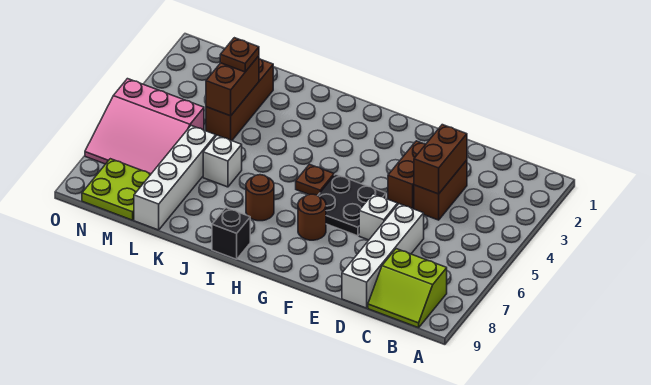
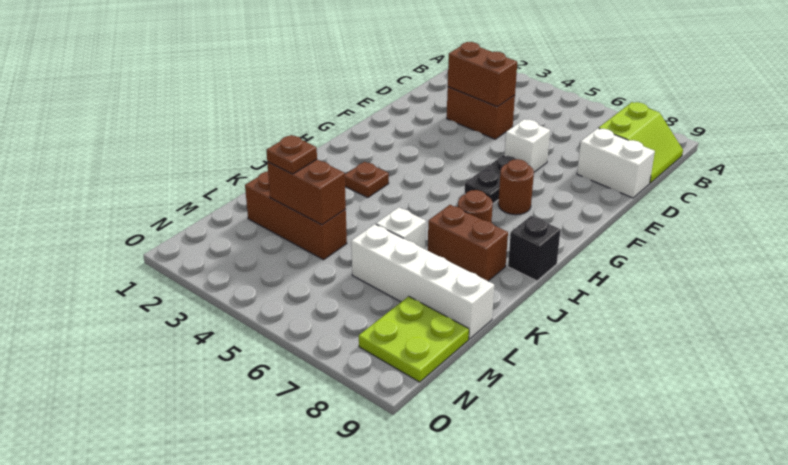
white 1x4 brick [342,204,424,308] -> white 1x2 brick [577,128,655,198]
brown 1x2 brick [388,141,426,209] -> brown 1x2 brick moved to [428,205,508,281]
black 2x2 plate [318,174,386,236] -> black 1x2 plate [464,155,516,203]
brown 1x1 plate [296,164,334,196] -> brown 1x1 plate moved to [345,162,389,198]
pink 3x3 slope [85,79,204,174] -> none

